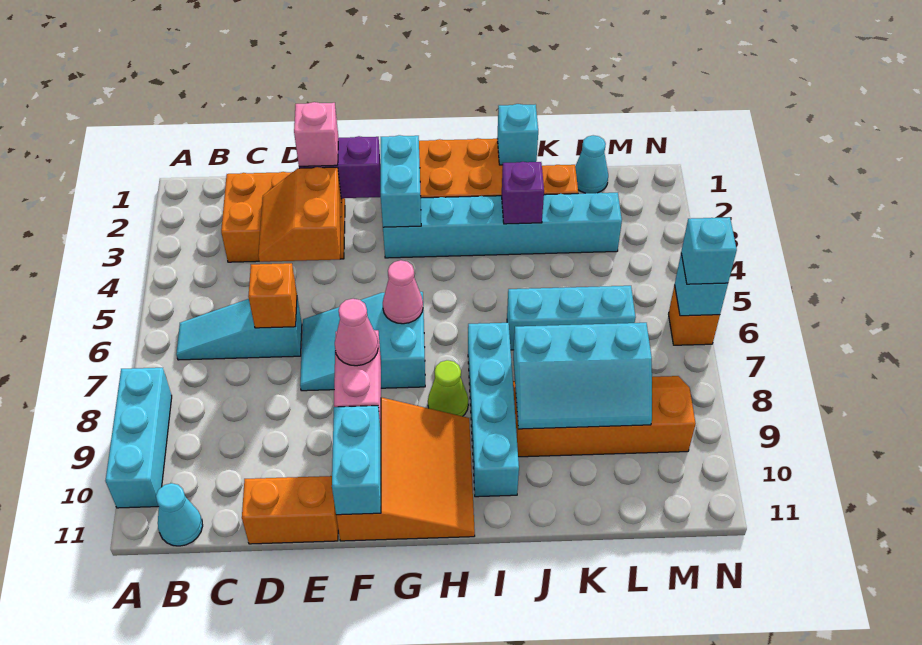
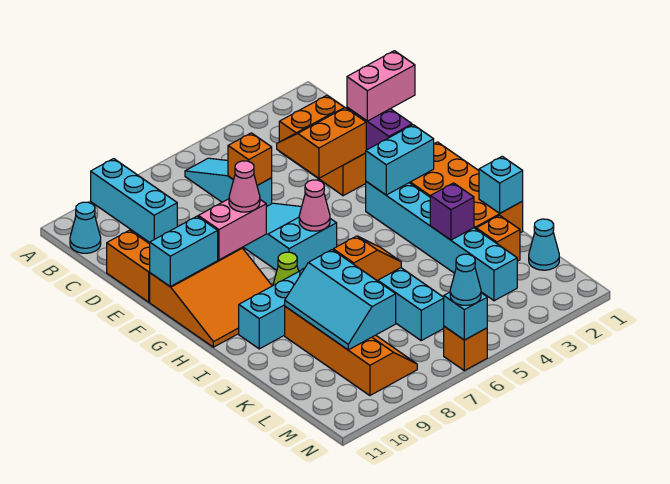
cyan 1x3 brick [105,368,172,508] -> cyan 1x3 brick turned to [91,159,177,242]
pink 1x1 brick [294,102,338,166] -> pink 1x2 brick [347,51,415,121]
none -> orange 1x2 slope [333,236,401,280]
cyan 1x1 brick [681,217,737,284] -> cyan 1x1 cone [450,254,481,305]

